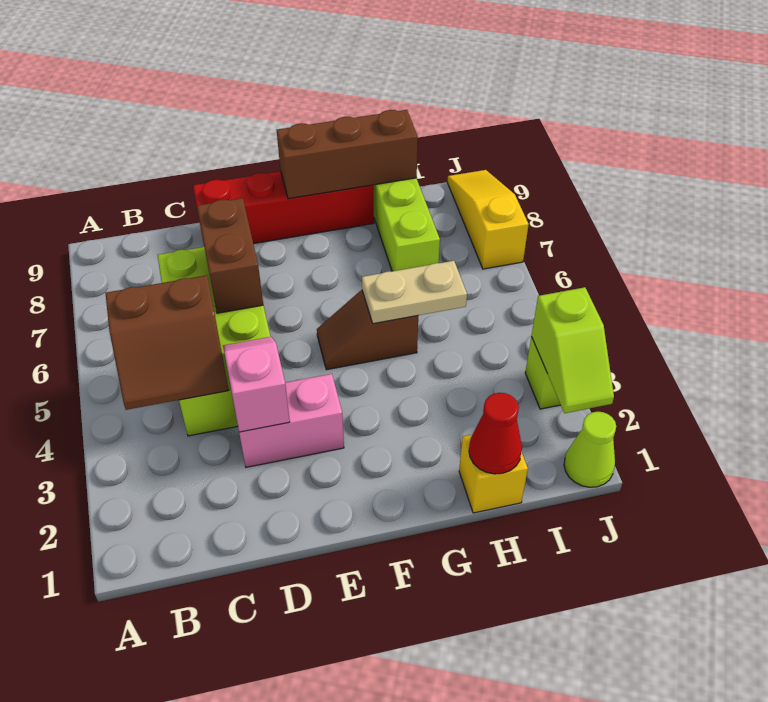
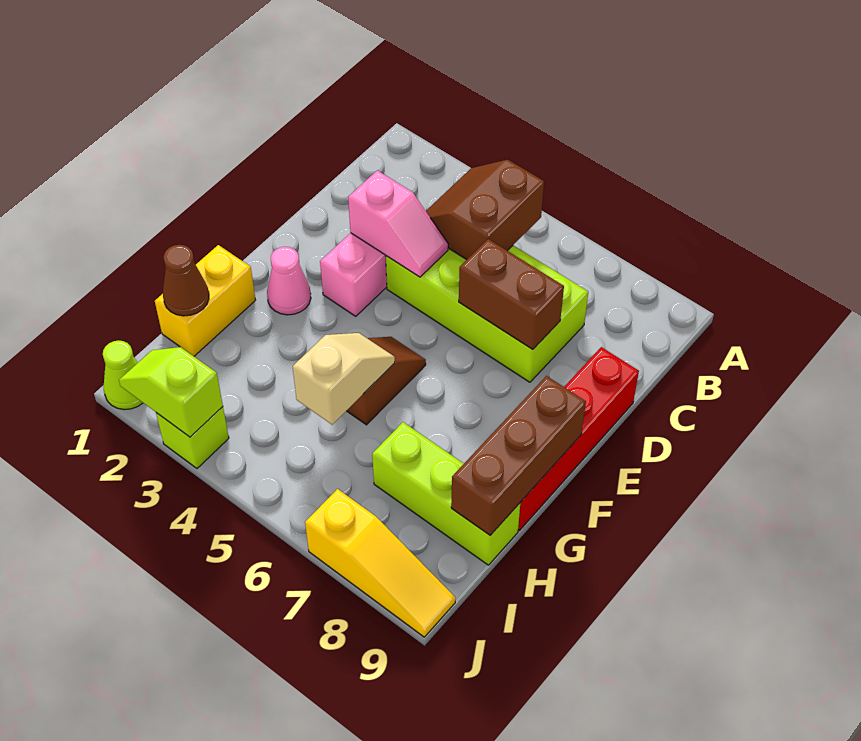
none -> pink 1x1 cone [267,247,311,315]
tan 1x2 plate [362,261,467,324] -> tan 1x2 slope [293,333,395,425]
yellow 1x1 brick [459,435,528,513] -> yellow 1x2 brick [155,245,255,356]
red 1x1 cone [469,393,522,474] -> brown 1x1 cone [163,245,209,316]

